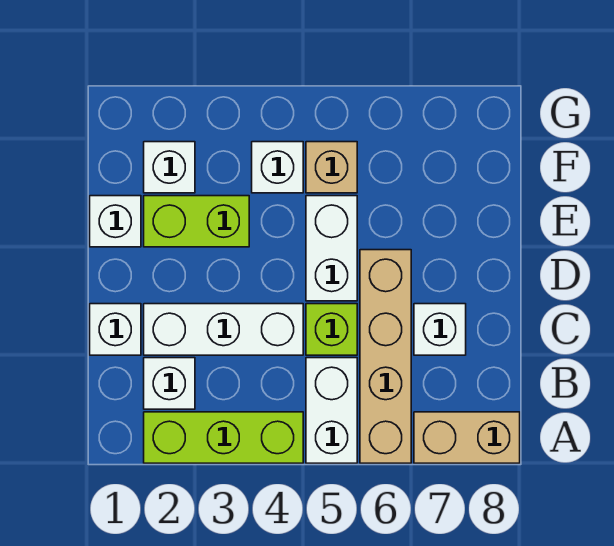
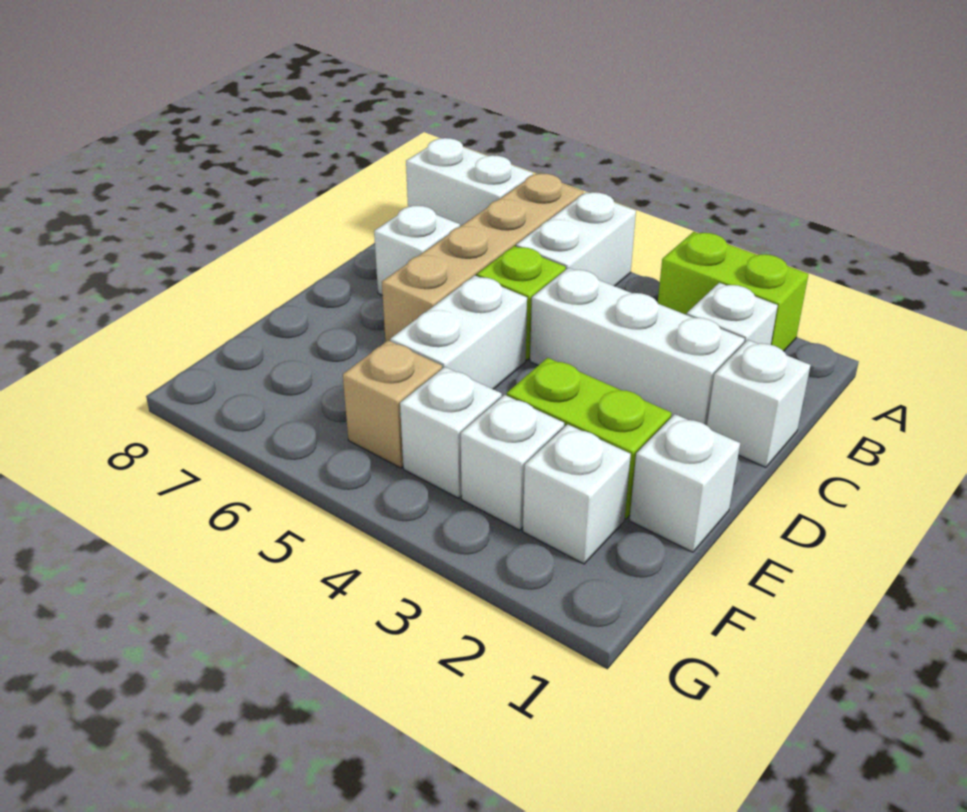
lime 1x3 brick [144,412,303,463] -> lime 1x2 brick [658,232,809,351]
tan 1x2 brick [414,412,520,463] -> white 1x2 brick [406,138,533,226]
none -> white 1x1 brick [461,395,564,530]

